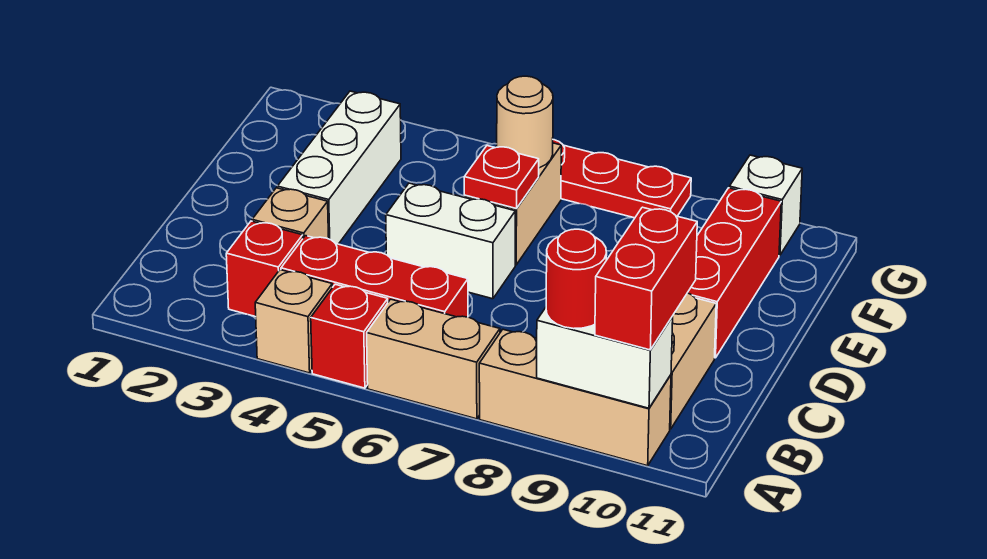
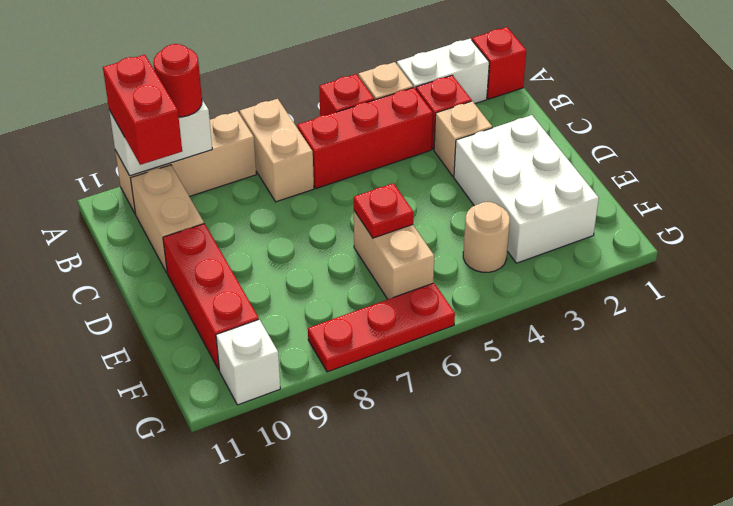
none -> red 1x1 brick [472,27,526,99]
tan 1x2 brick [367,299,500,419] -> tan 1x2 brick turned to [240,99,314,202]
white 1x3 brick [277,91,401,244] -> white 2x3 brick [454,115,599,263]
white 1x2 brick [386,183,515,299] -> white 1x2 brick moved to [397,39,489,104]
tan 1x1 round brick [497,76,553,168] -> tan 1x1 round brick moved to [463,202,510,272]

